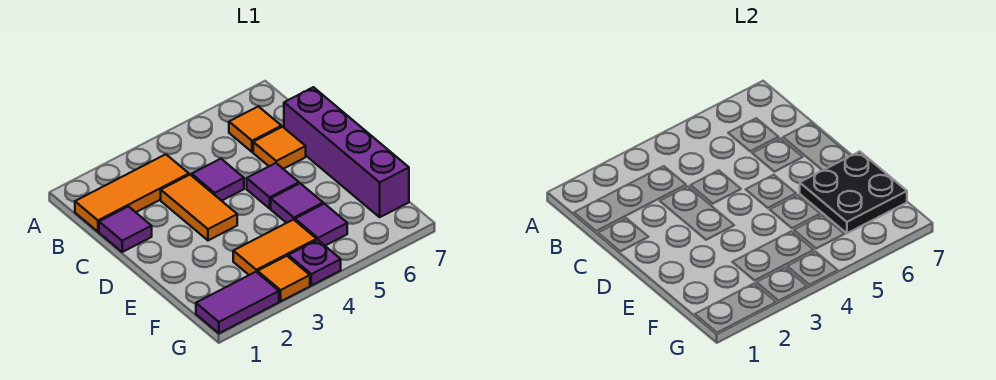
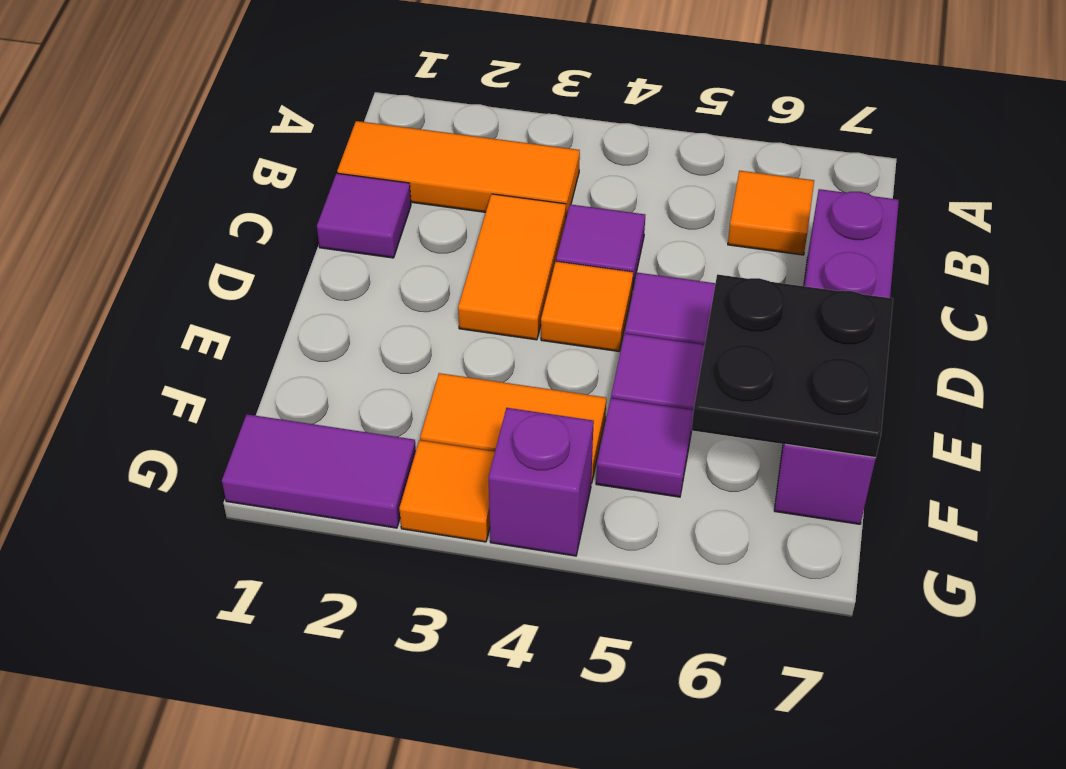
orange 1x1 tile [253,127,306,169] -> orange 1x1 tile moved to [541,261,633,351]
purple 1x1 plate [288,240,341,285] -> purple 1x1 brick [489,408,594,556]

